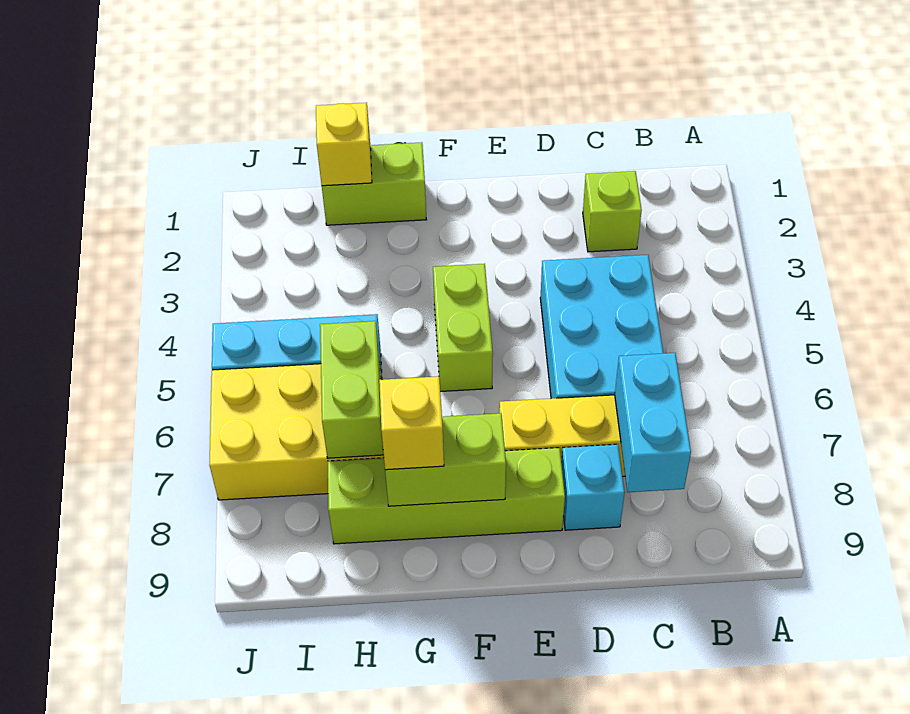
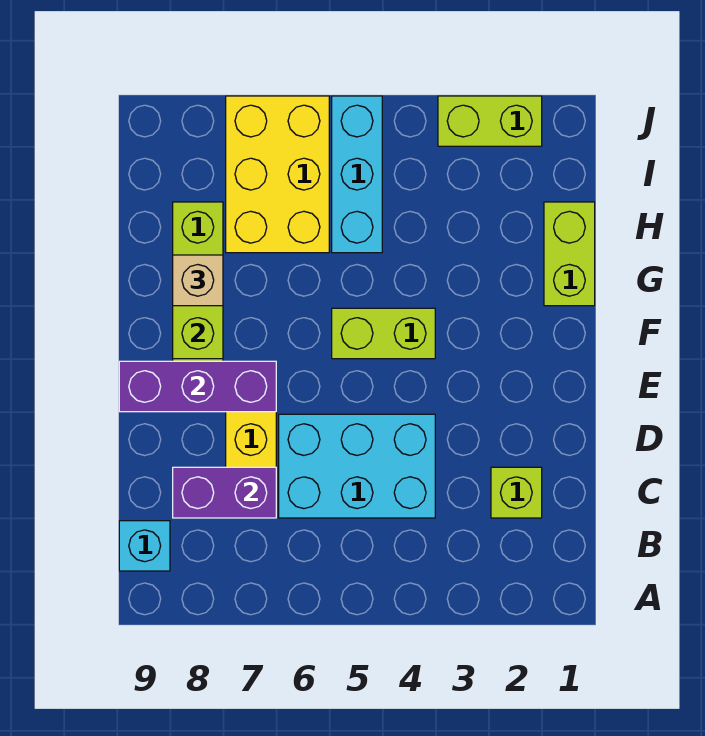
cyan 1x2 brick [615,353,691,492] -> purple 1x2 brick [173,467,276,518]
cyan 1x1 brick [561,444,625,530] -> cyan 1x1 brick moved to [119,521,170,571]
none -> purple 1x3 brick [119,361,276,412]
yellow 1x1 brick [379,376,444,470] -> tan 1x1 brick [173,255,223,306]
yellow 1x1 brick [316,103,372,186] -> none
lime 1x2 brick [320,321,383,458] -> lime 1x2 brick moved to [438,96,542,146]

